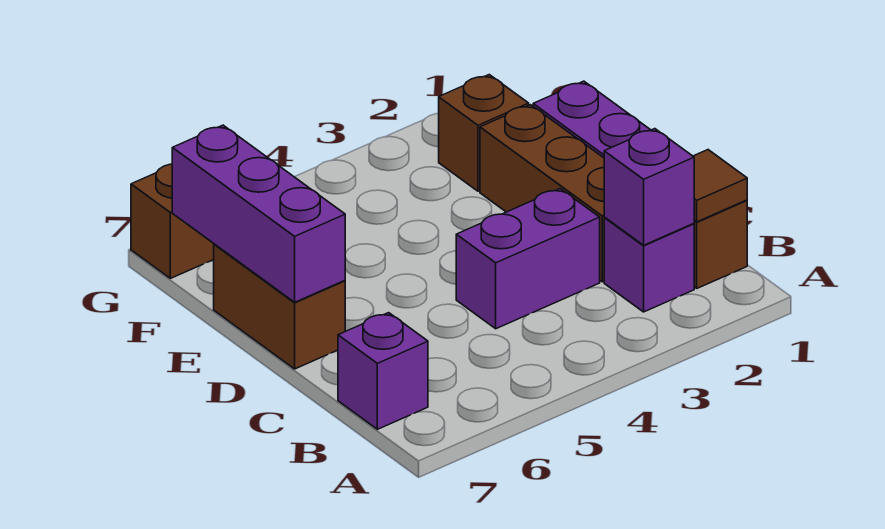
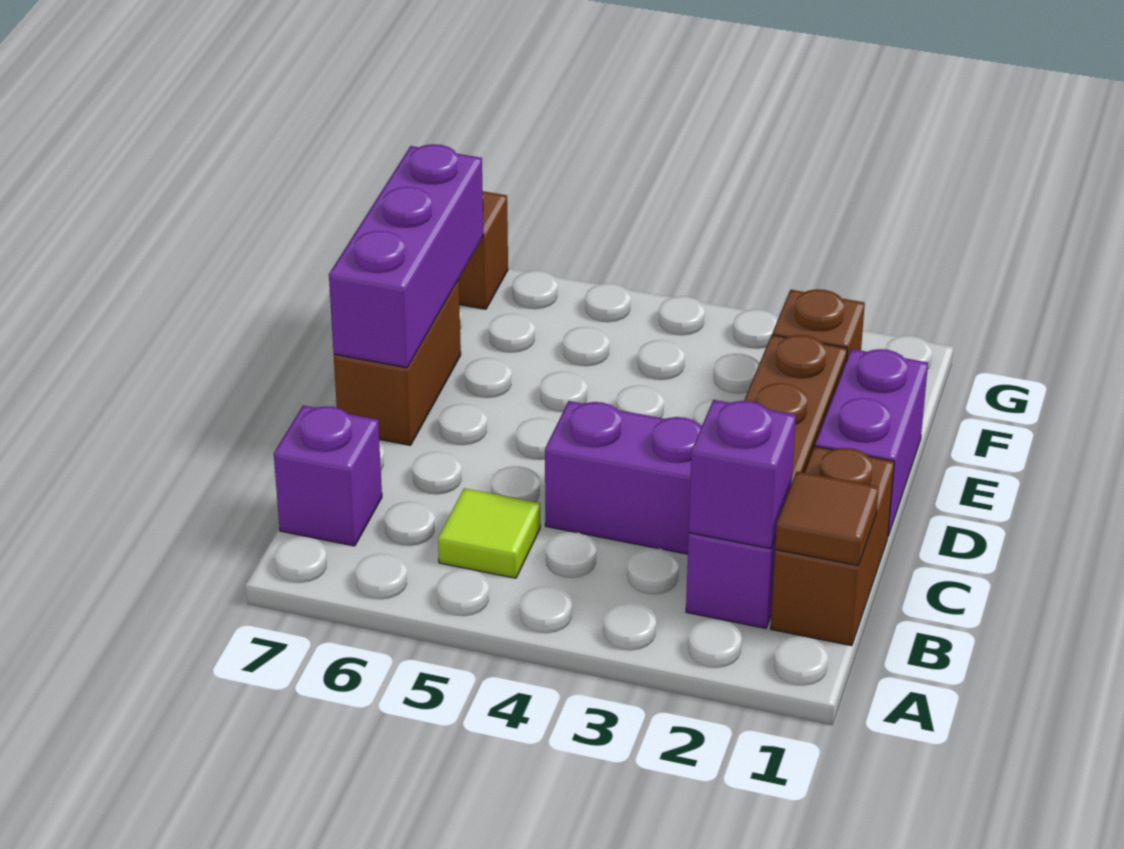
none -> lime 1x1 tile [438,488,540,578]

